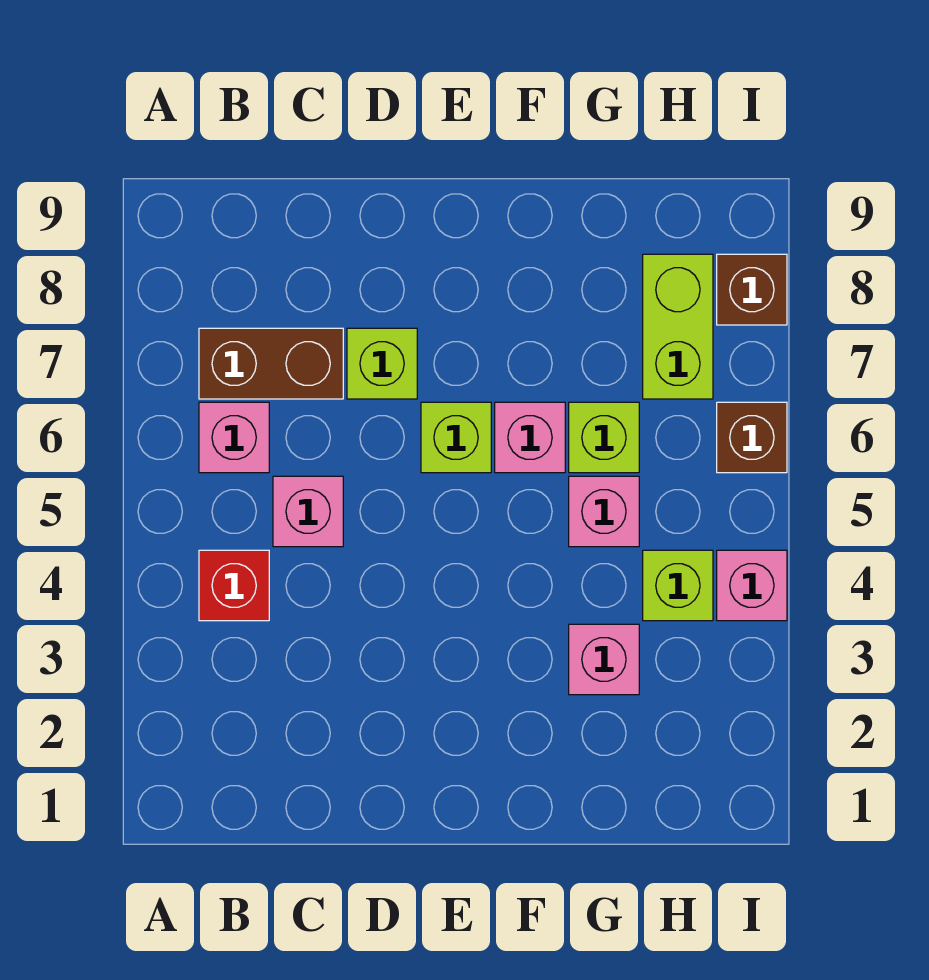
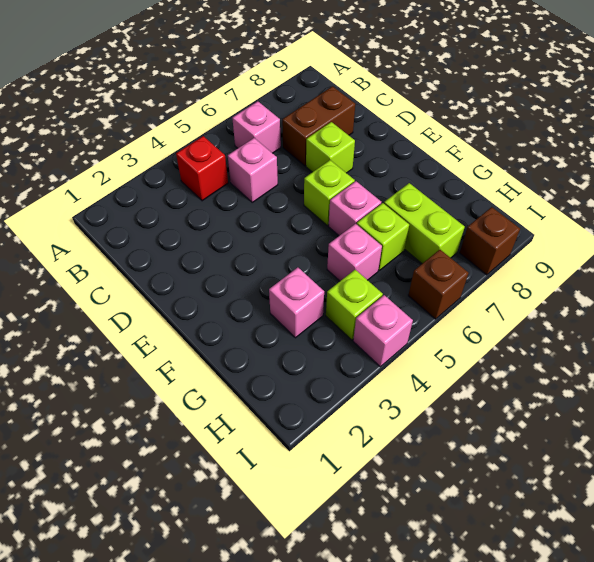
brown 1x2 brick [199,328,343,399] -> brown 1x2 brick turned to [282,86,355,166]
lime 1x2 brick [643,254,713,399] -> lime 1x2 brick turned to [384,183,465,264]

